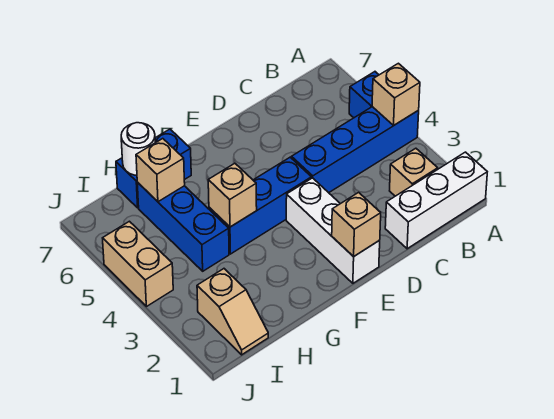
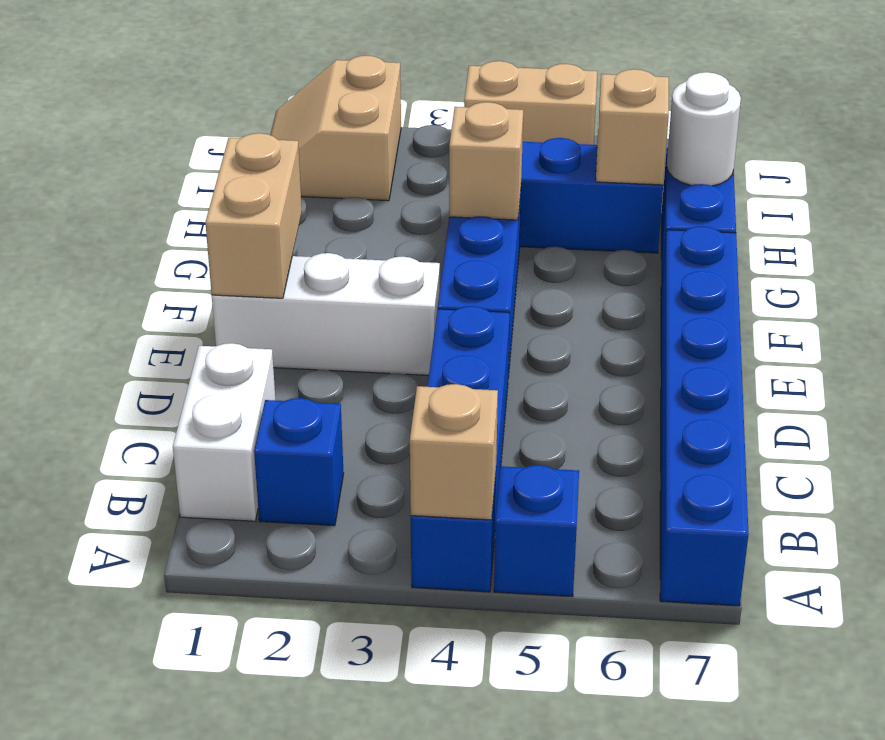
white 1x3 brick [385,152,487,249] -> white 1x2 brick [173,343,275,521]
none -> blue 1x6 brick [660,226,749,606]
tan 1x1 brick [390,148,438,196] -> blue 1x1 brick [254,398,344,526]
tan 1x1 brick [332,192,381,257] -> tan 1x2 brick [205,133,302,298]
tan 1x2 slope [197,269,268,355] -> tan 2x2 slope [270,56,401,201]

